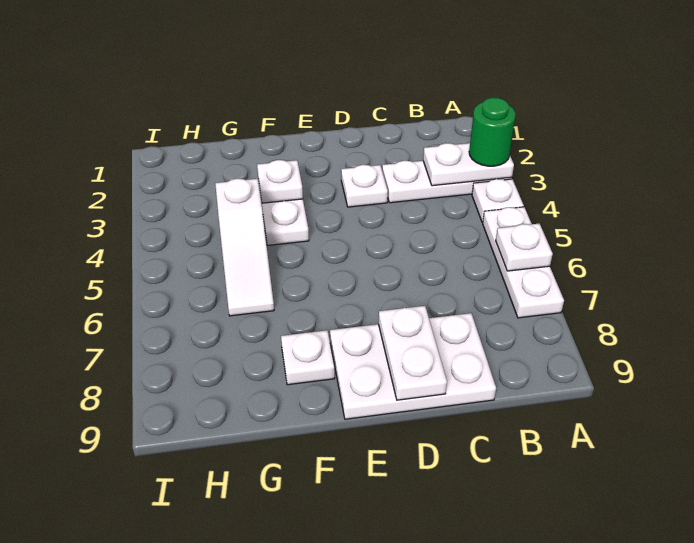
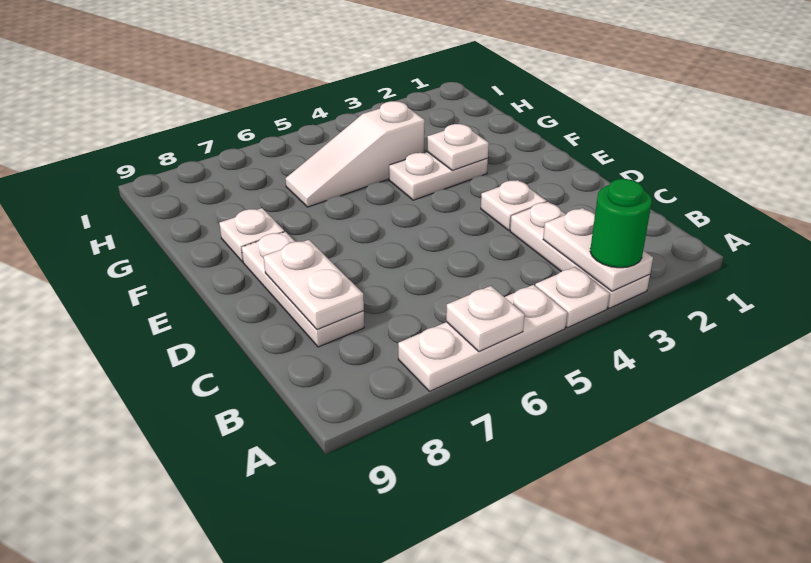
white 2x3 plate [330,313,496,419] -> white 1x3 plate [242,232,364,347]
white 1x2 plate [378,306,447,400] -> white 1x2 plate turned to [264,240,364,330]

